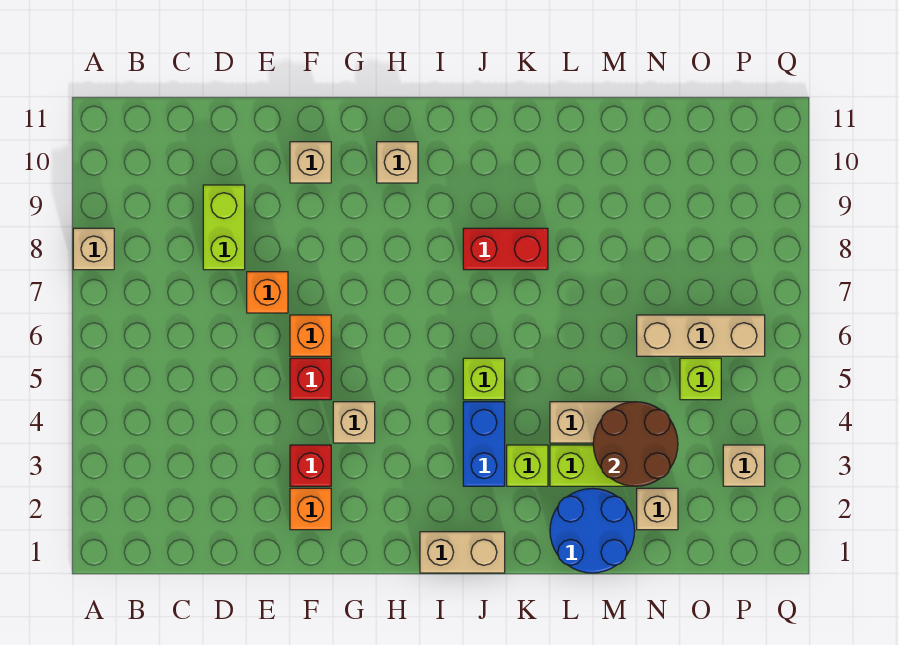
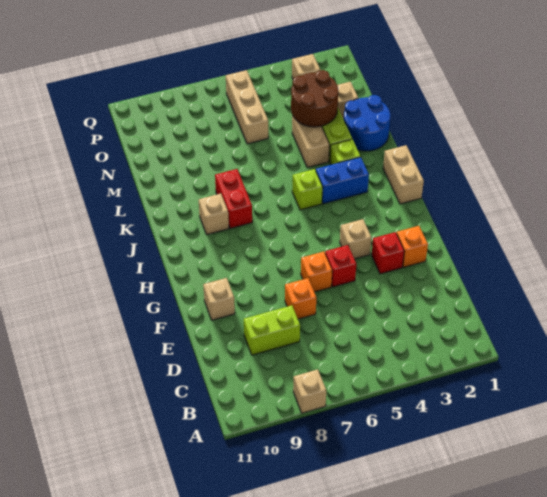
tan 1x1 brick [377,142,418,183] -> tan 1x1 brick moved to [199,194,229,235]
lime 1x1 brick [680,358,721,400] -> none

